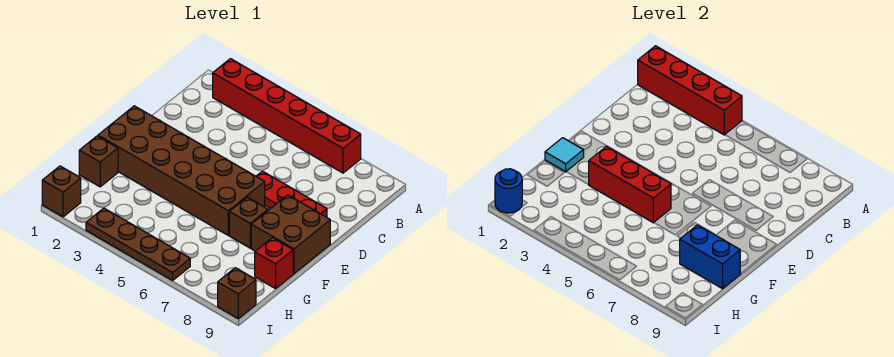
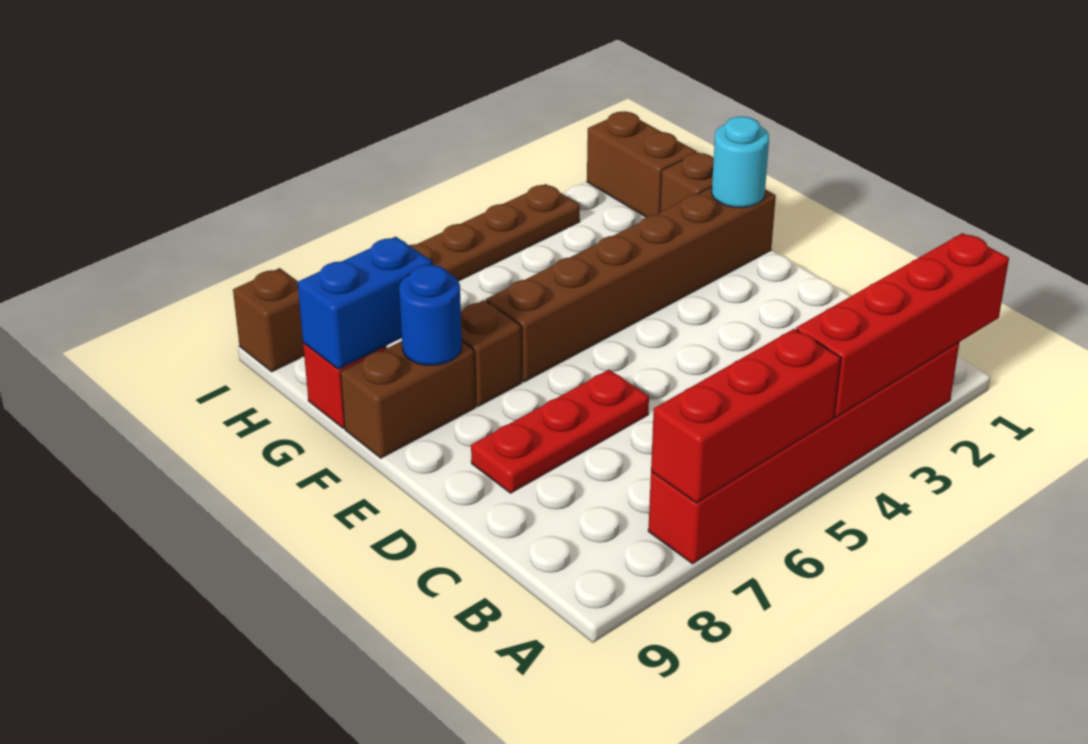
brown 2x6 brick [98,106,265,235] -> brown 1x6 brick [486,187,776,382]
brown 2x2 brick [251,195,330,274] -> brown 1x2 brick [340,341,476,458]
cyan 1x1 tile [545,138,584,172] -> cyan 1x1 round brick [712,116,769,208]
red 1x3 brick [589,146,671,223] -> red 1x3 brick moved to [651,329,841,503]
brown 1x1 brick [42,166,81,217] -> brown 1x2 brick [587,112,697,217]
blue 1x1 round brick [495,169,522,213] -> blue 1x1 round brick moved to [399,265,462,365]

